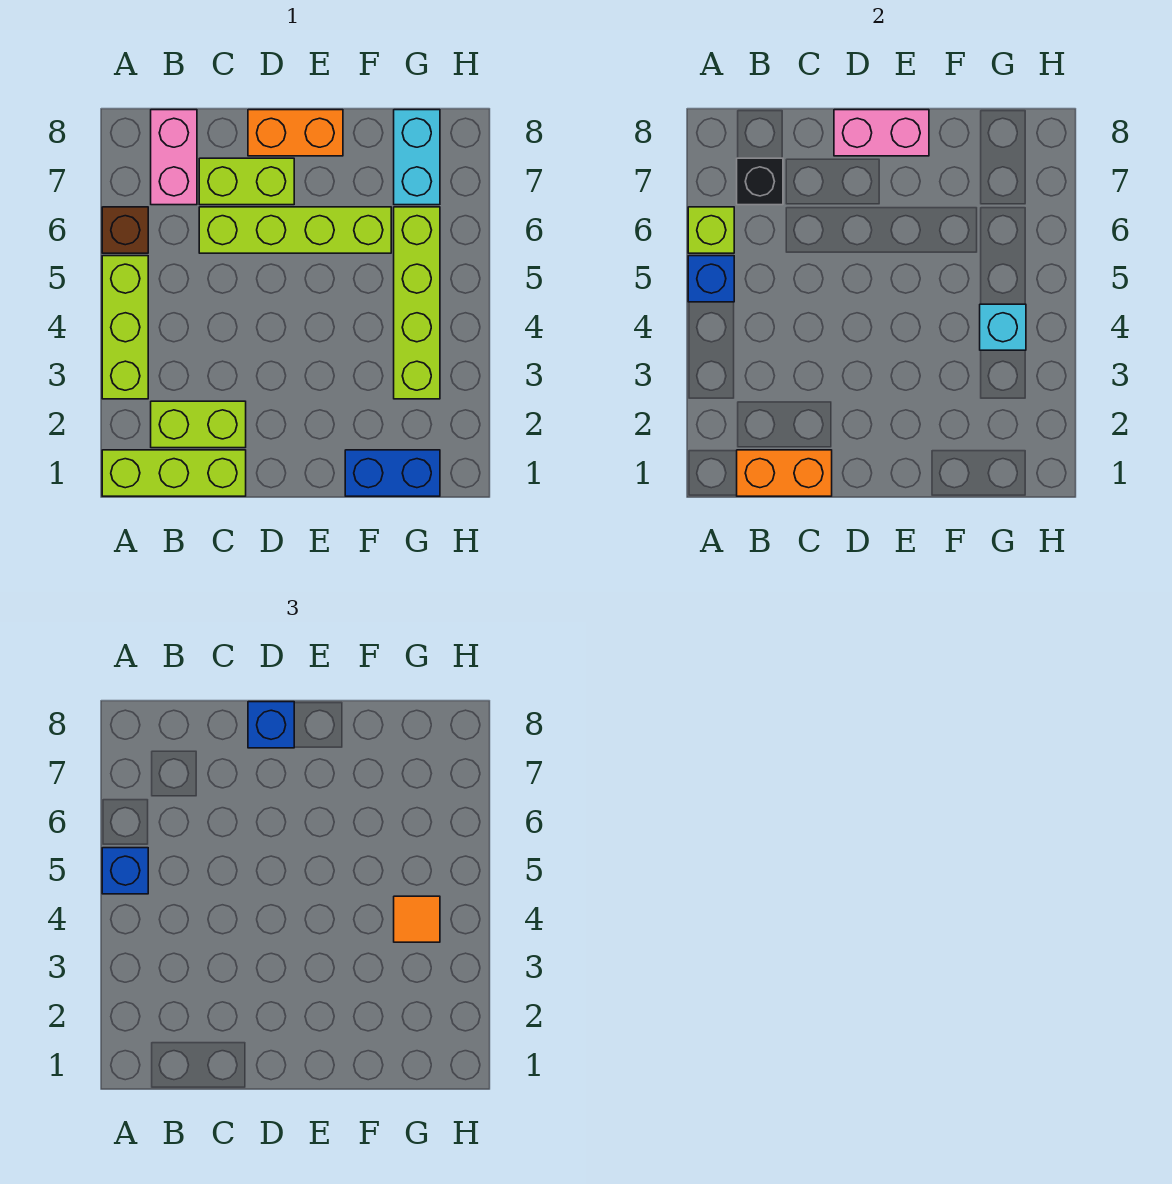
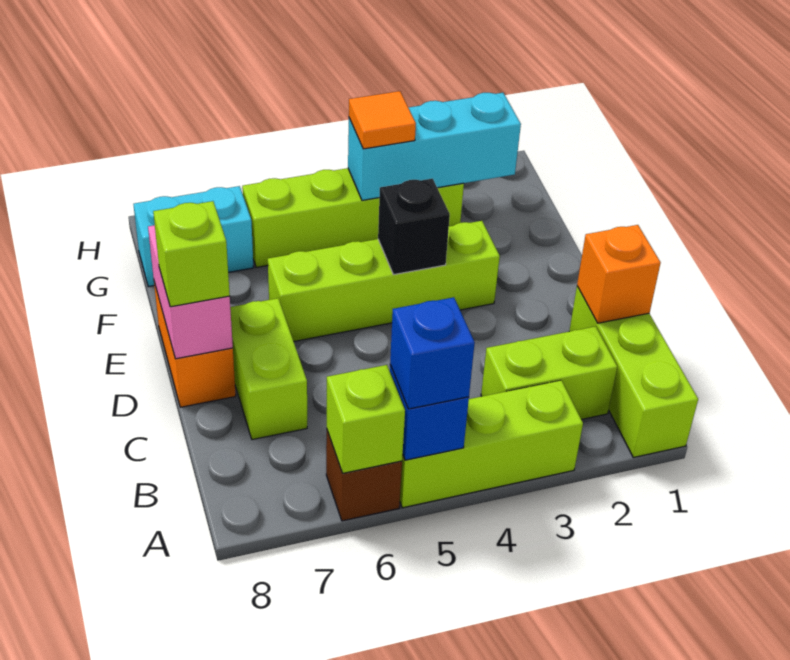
orange 1x2 brick [737,450,832,496] -> orange 1x1 brick [577,225,661,323]
lime 1x2 brick [151,401,246,448] -> lime 1x2 brick turned to [481,326,617,419]
pink 1x2 brick [151,110,197,205] -> none
black 1x1 brick [737,158,783,205] -> black 1x1 brick moved to [378,179,450,275]
lime 1x4 brick [199,207,391,253] -> lime 1x4 brick turned to [268,221,500,342]
blue 1x1 brick [248,702,294,748] -> lime 1x1 brick [153,201,230,307]
blue 1x2 brick [345,450,440,496] -> none
cyan 1x1 brick [980,304,1026,350] -> cyan 1x3 brick [348,93,521,200]

